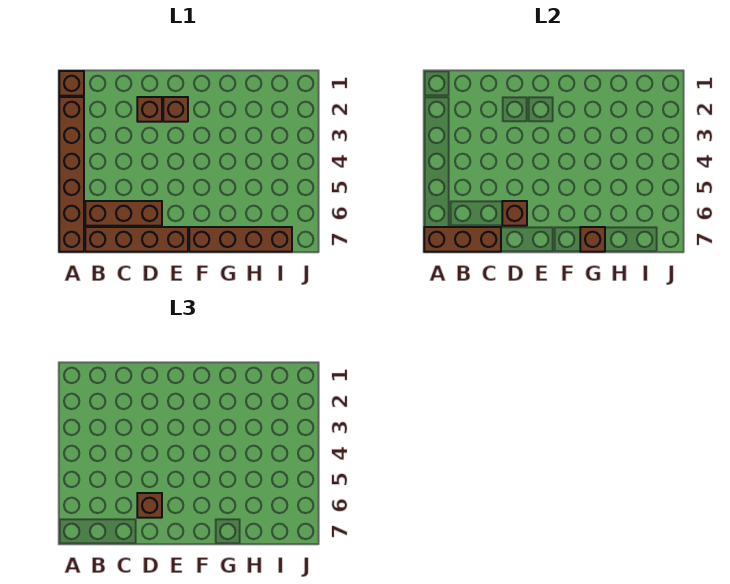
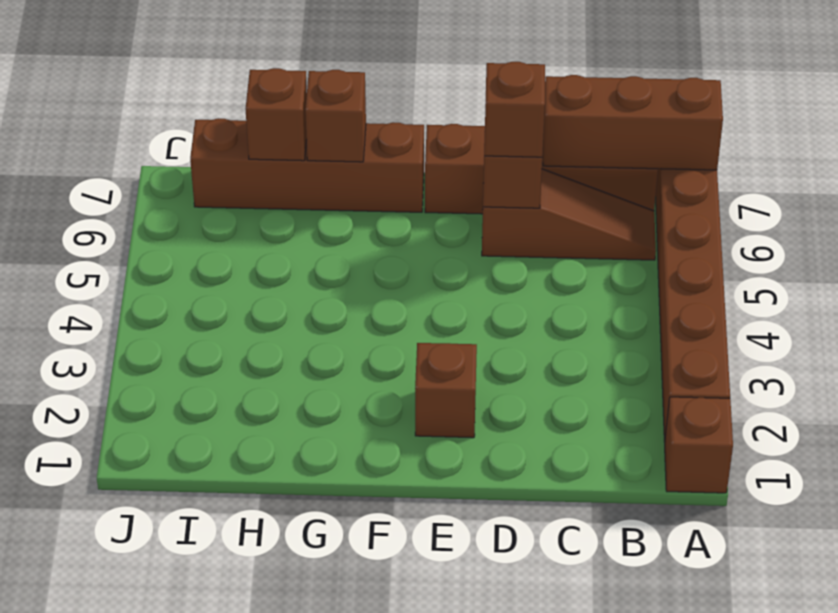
brown 1x3 brick [85,201,162,226] -> brown 1x3 slope [482,169,656,260]
brown 1x1 brick [137,97,162,122] -> brown 1x1 brick moved to [246,68,307,161]

